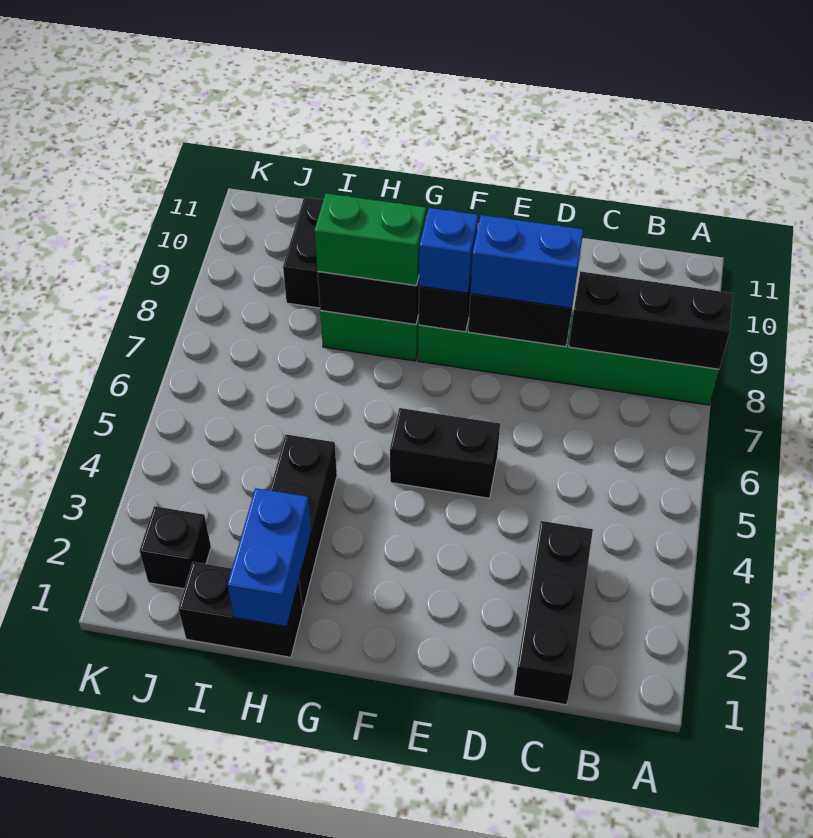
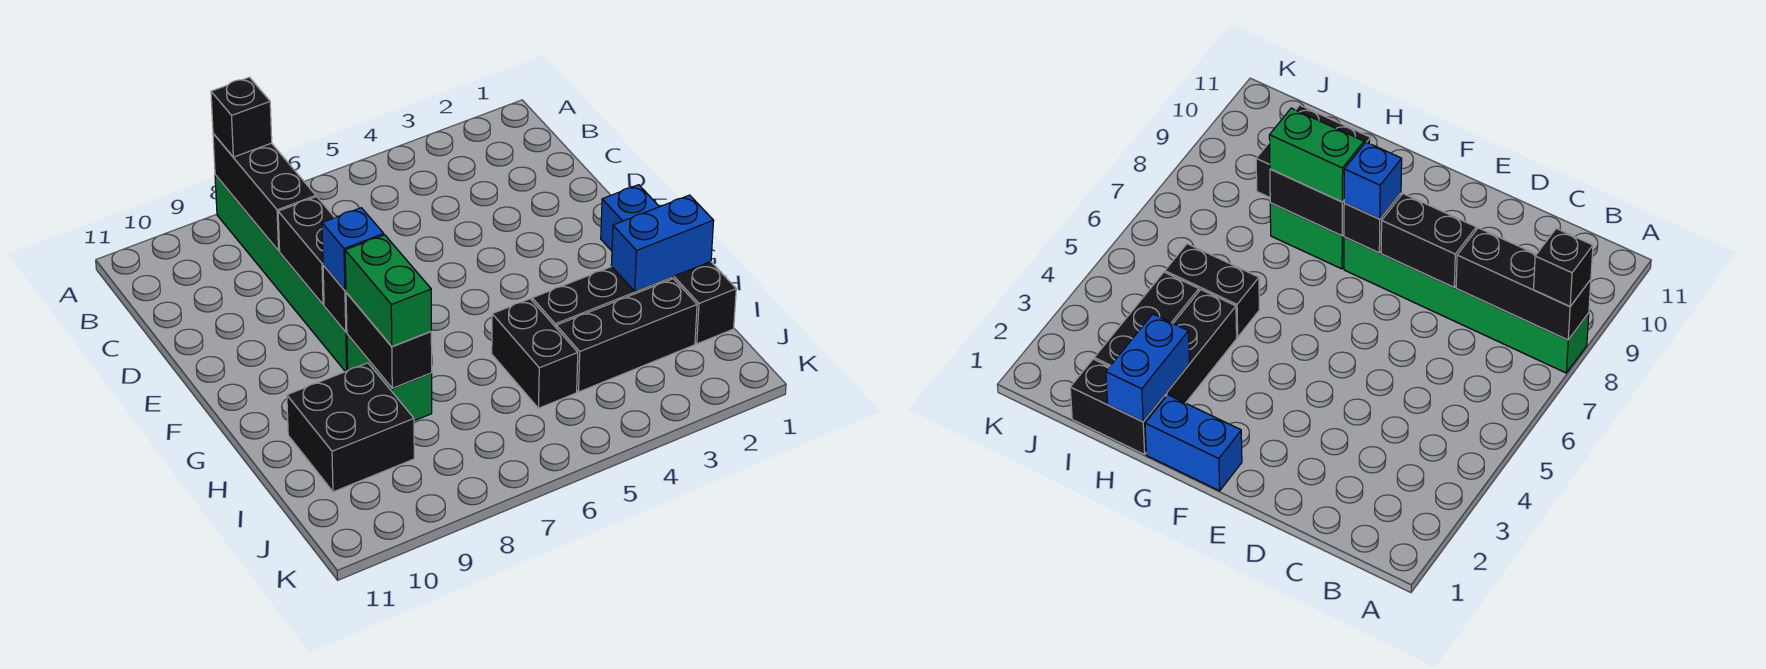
black 1x3 brick [514,521,593,705] -> black 1x3 brick moved to [556,279,697,392]
blue 1x2 brick [470,215,583,308] -> blue 1x2 brick moved to [601,185,659,251]
black 1x2 brick [390,408,500,498] -> black 1x2 brick moved to [492,299,578,408]
black 1x1 brick [140,506,211,589] -> black 1x1 brick moved to [211,77,272,157]

